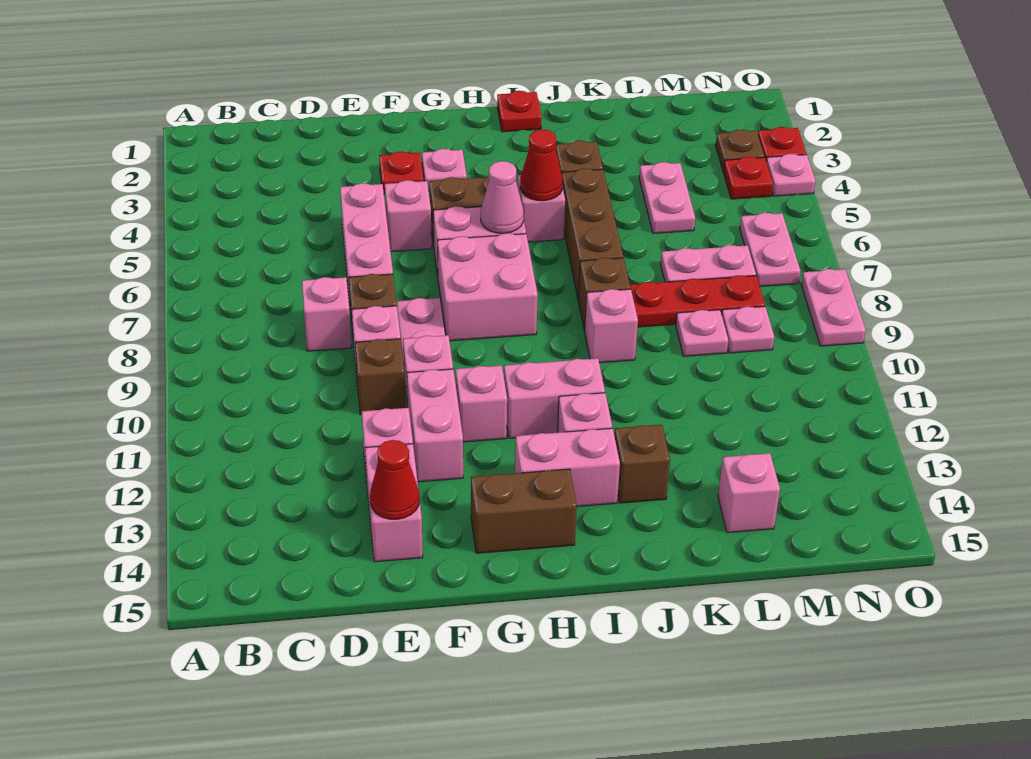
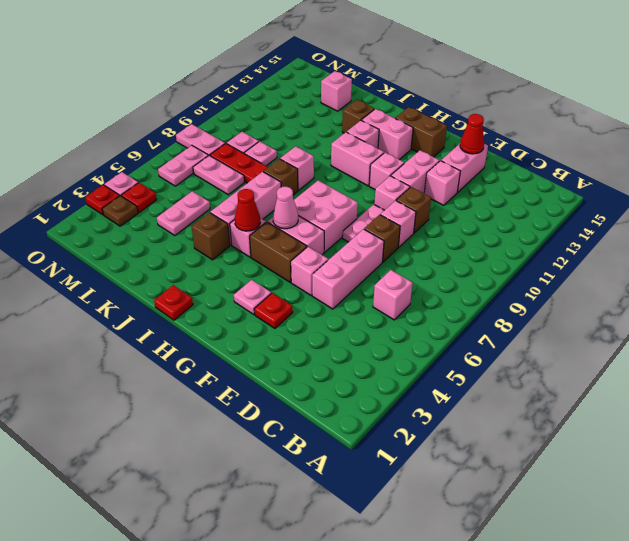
pink 1x1 brick [302,277,352,351] -> pink 1x1 brick moved to [373,270,413,320]
brown 1x3 brick [562,169,623,297] -> pink 1x3 brick [210,172,281,245]
pink 1x2 plate [801,269,866,346] -> pink 1x2 plate turned to [176,124,225,156]

